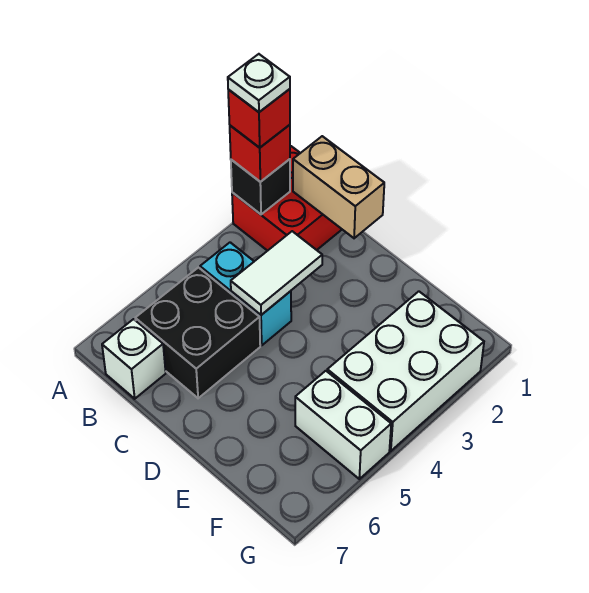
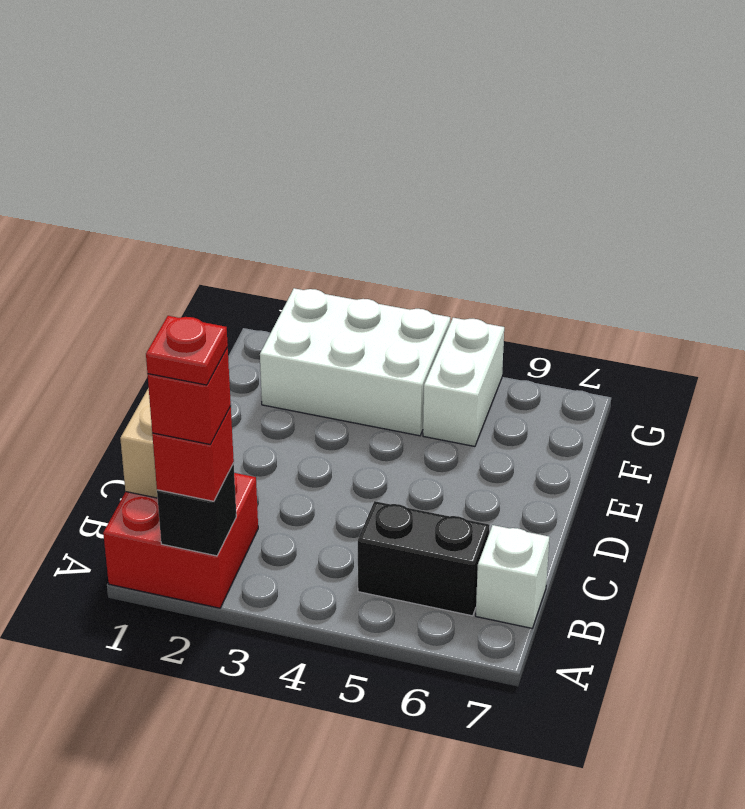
white 1x1 plate [228,54,290,112] -> red 1x1 plate [146,316,228,385]
cyan 1x2 brick [200,242,291,345] -> none
black 2x2 brick [135,268,260,398] -> black 1x2 brick [358,501,490,616]
white 1x2 tile [231,231,322,315] -> none

